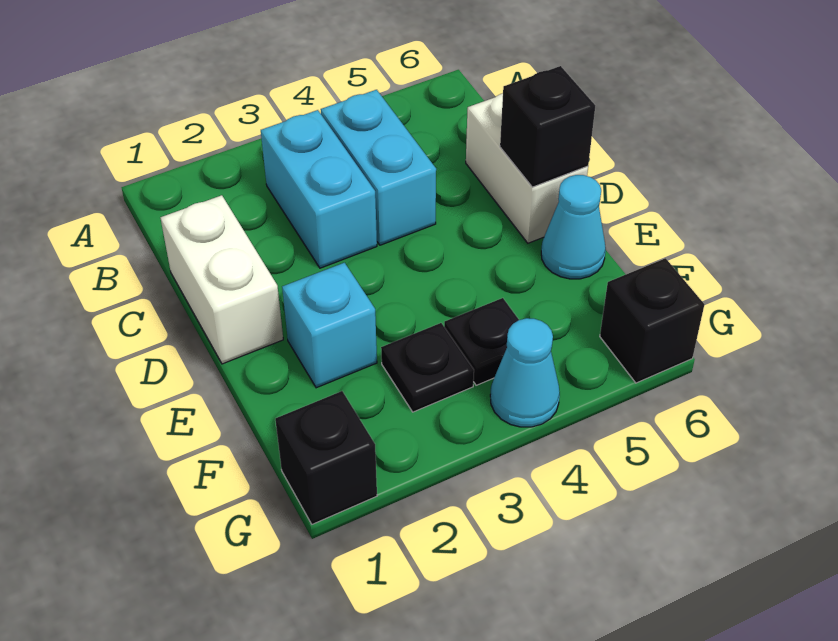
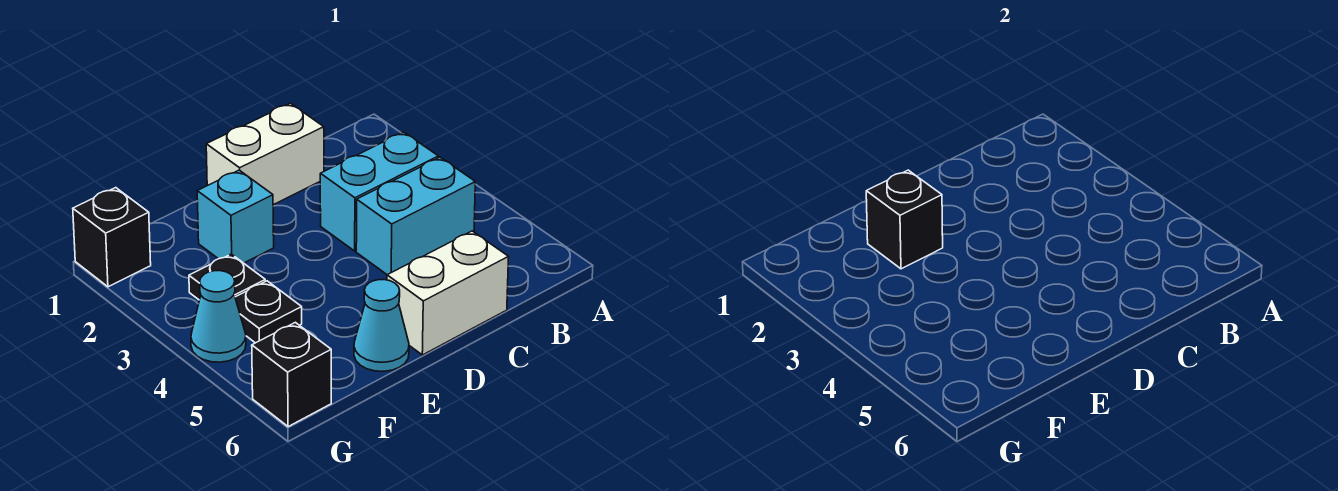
black 1x1 brick [500,66,595,187] -> black 1x1 brick moved to [866,170,943,269]

